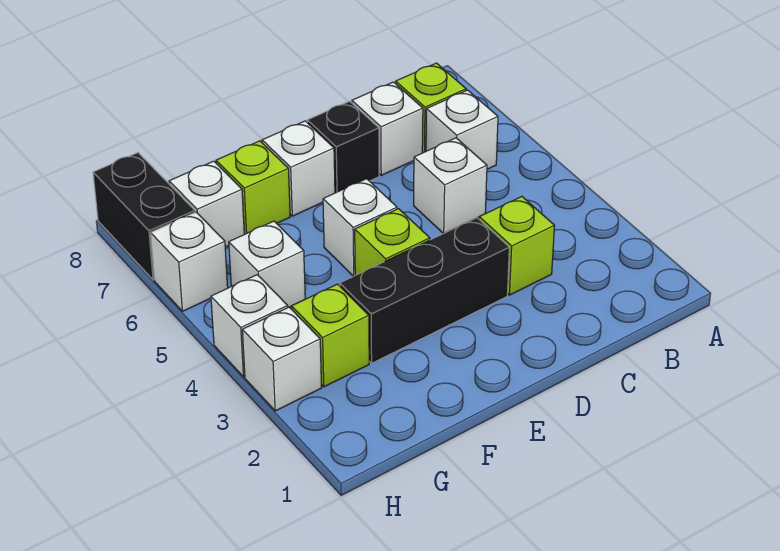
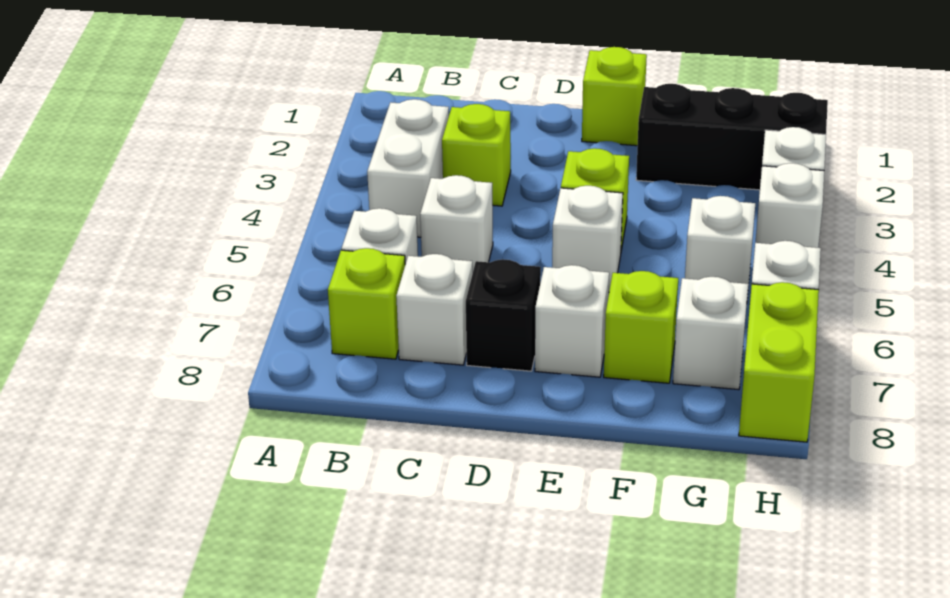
none -> white 1x2 brick [367,99,449,237]
black 1x3 brick [340,218,509,363] -> black 1x3 brick moved to [636,84,828,190]
lime 1x1 brick [292,284,369,387] -> lime 1x1 brick moved to [582,47,647,146]
black 1x2 brick [93,153,195,280] -> lime 1x2 brick [739,282,819,442]

